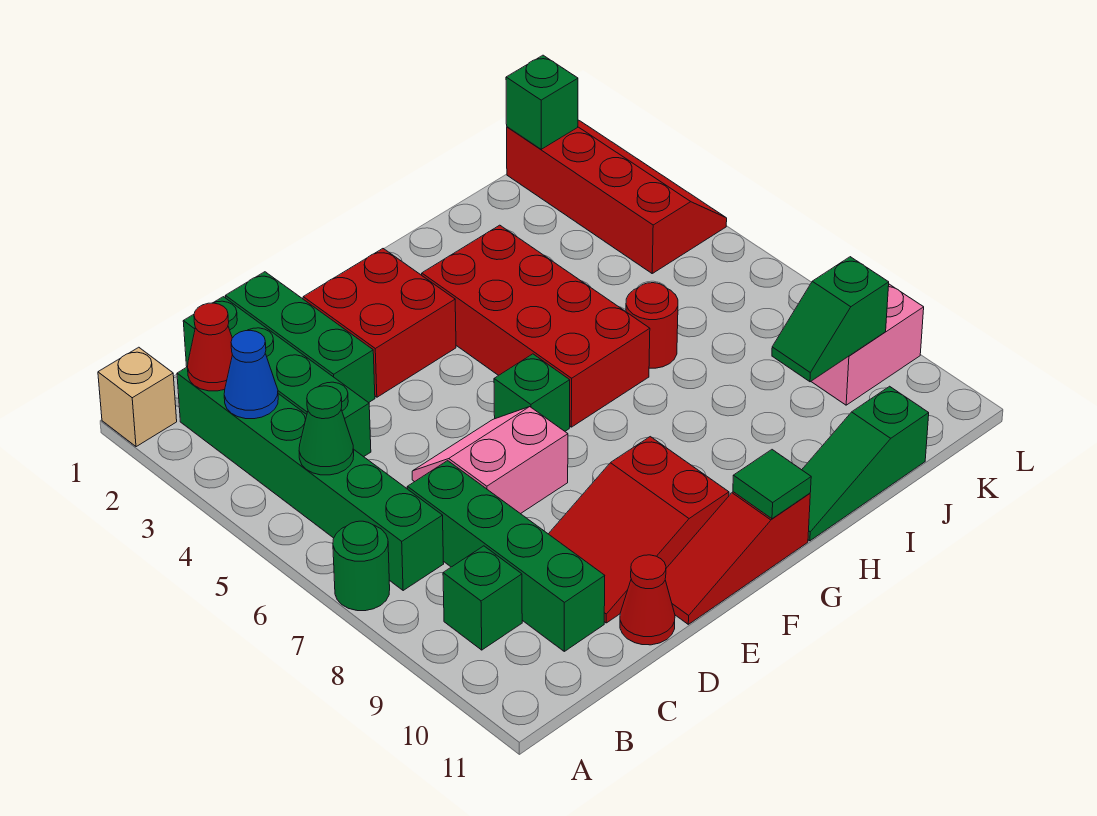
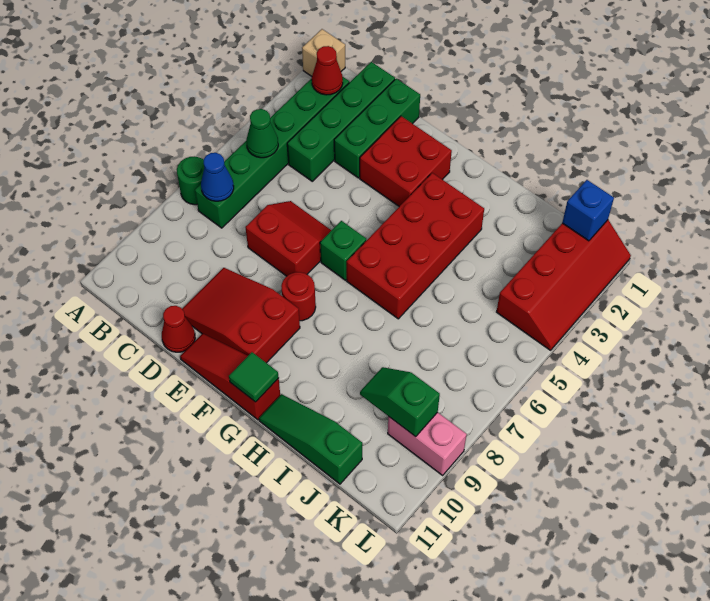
blue 1x1 cone [224,330,278,419] -> blue 1x1 cone moved to [201,153,234,201]
green 1x1 brick [443,546,522,650] -> none
green 1x4 brick [407,461,605,651] -> none
pink 2x2 slope [412,407,568,514] -> red 2x2 slope [245,201,331,276]
red 1x1 round brick [626,283,678,368] -> red 1x1 round brick moved to [281,272,316,321]
green 1x1 brick [506,55,578,149] -> blue 1x1 brick [562,180,614,241]

